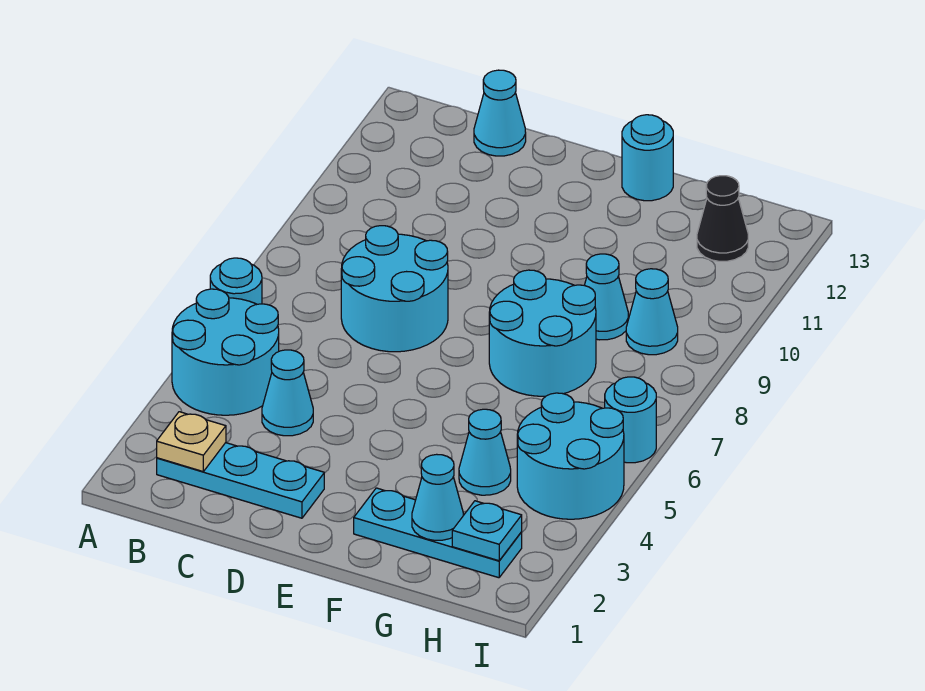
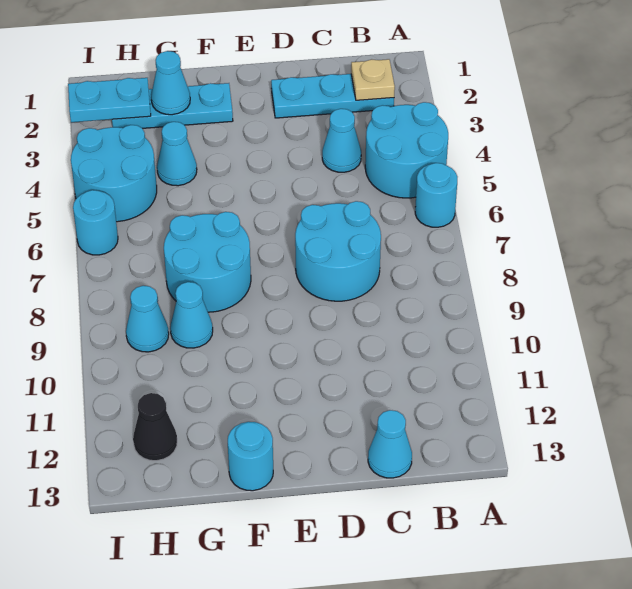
cyan 1x1 plate [452,501,522,561] -> cyan 1x2 plate [68,78,151,122]

